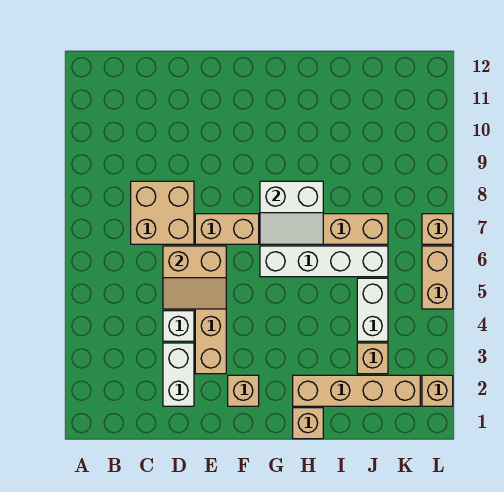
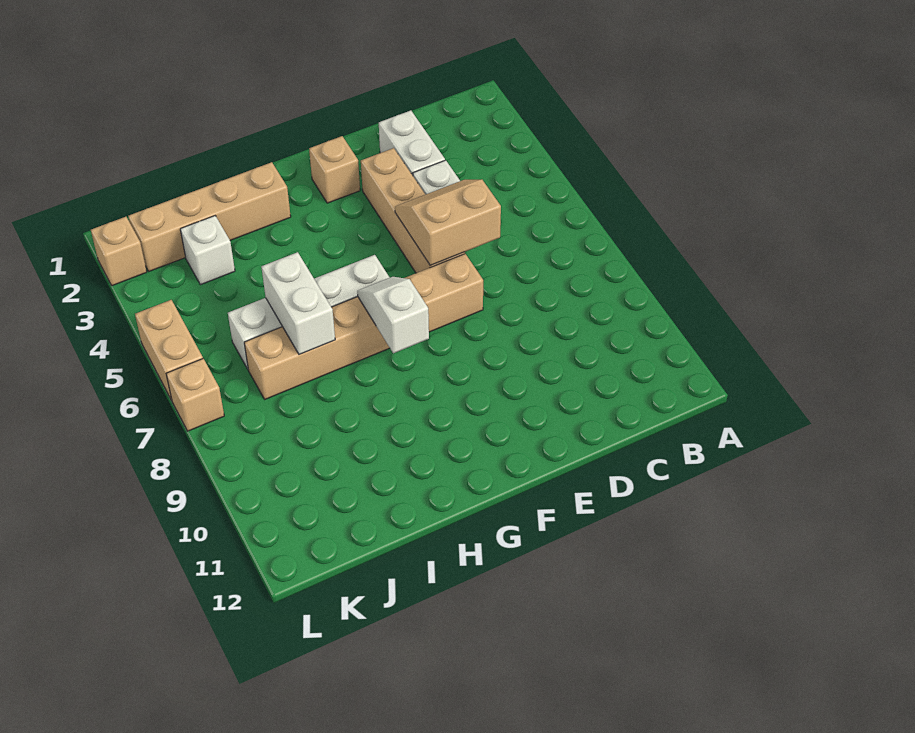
tan 2x2 brick [131,181,194,244] -> none
white 2x2 slope [260,181,323,244] -> white 1x2 slope [357,277,429,353]
tan 1x1 brick [293,408,323,439] -> none
tan 1x1 brick [357,343,388,374] -> white 1x1 brick [180,216,235,285]
white 1x2 brick [357,278,388,341] -> white 1x2 brick moved to [261,252,335,355]

